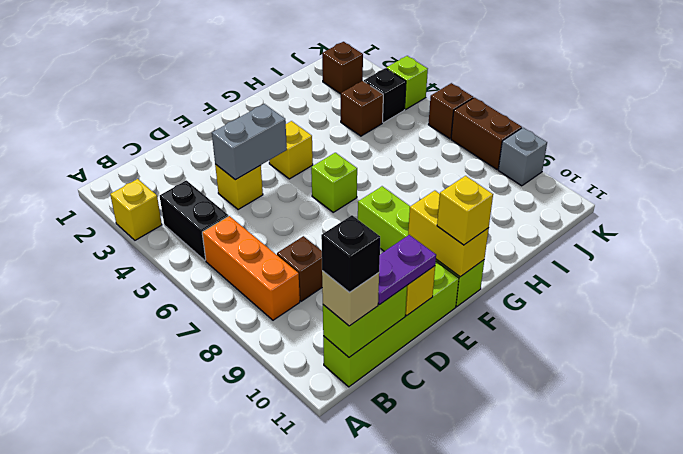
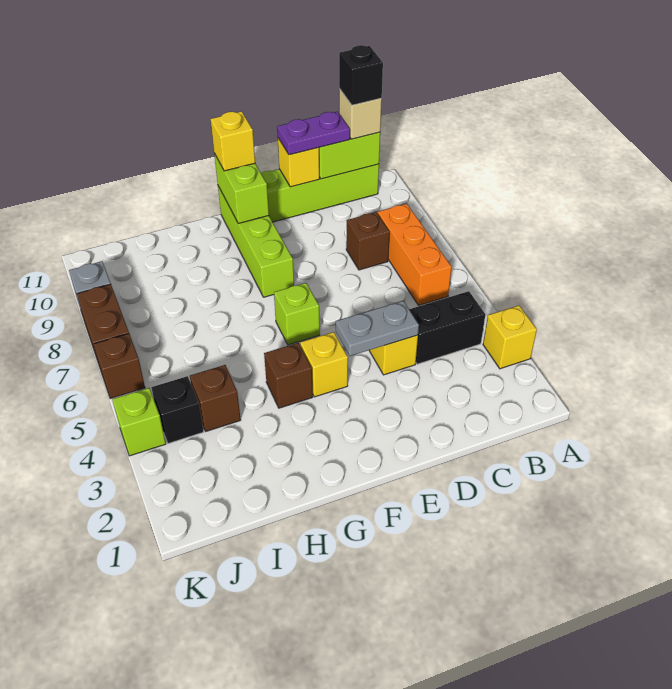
black 1x2 brick [160,180,228,260] -> black 1x2 brick turned to [409,291,485,364]
grey 1x2 brick [212,104,287,180] -> grey 1x2 plate [336,301,419,356]
yellow 1x2 brick [408,191,489,277] -> lime 1x2 brick [214,154,269,223]
brown 1x1 brick [322,42,363,94] -> brown 1x1 brick moved to [264,343,313,408]

